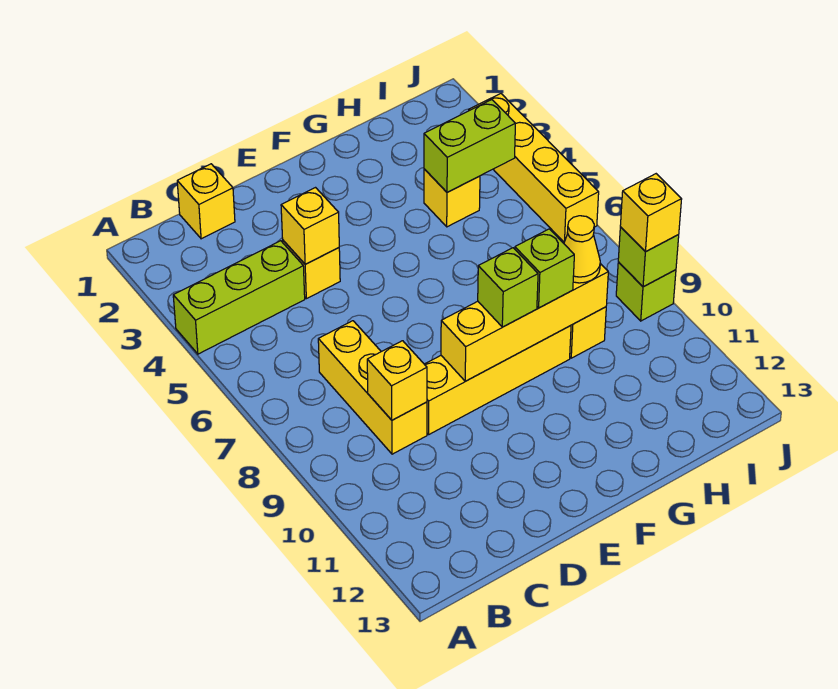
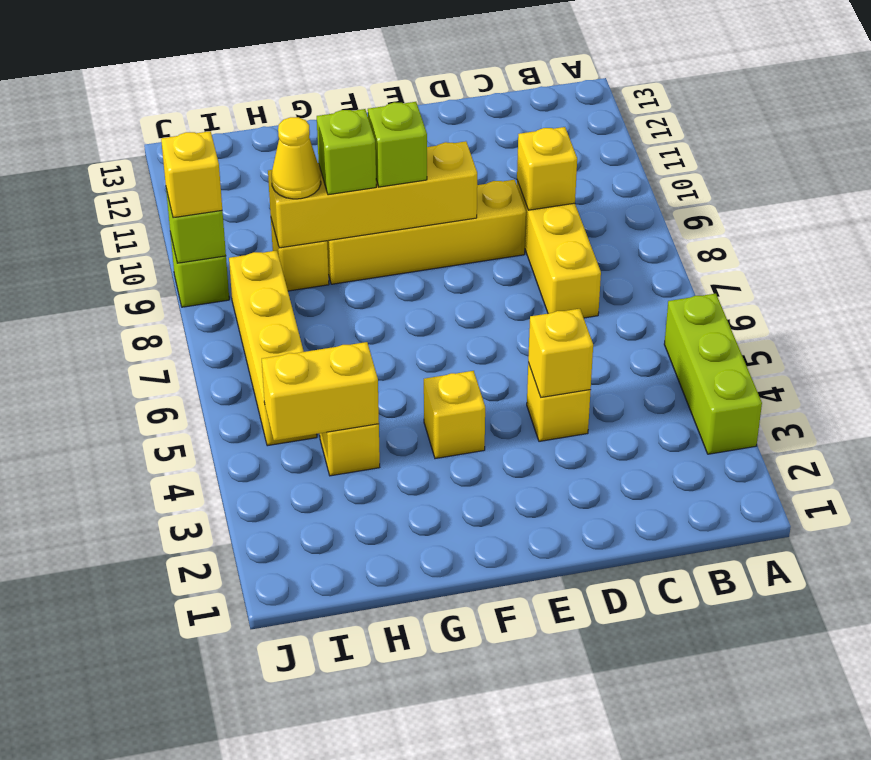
lime 1x3 brick [173,241,305,354] -> lime 1x3 brick turned to [664,294,762,454]
yellow 1x1 brick [177,164,235,239] -> yellow 1x1 brick moved to [424,371,485,459]
lime 1x2 brick [424,100,515,192] -> yellow 1x2 brick [262,342,379,441]
yellow 1x4 brick [469,94,599,242] -> yellow 1x4 brick moved to [229,251,317,446]

